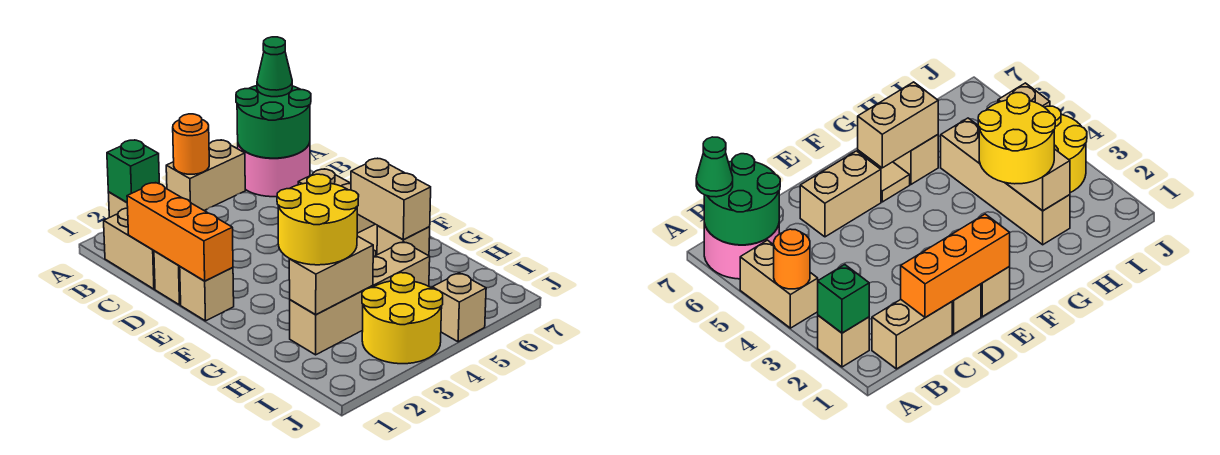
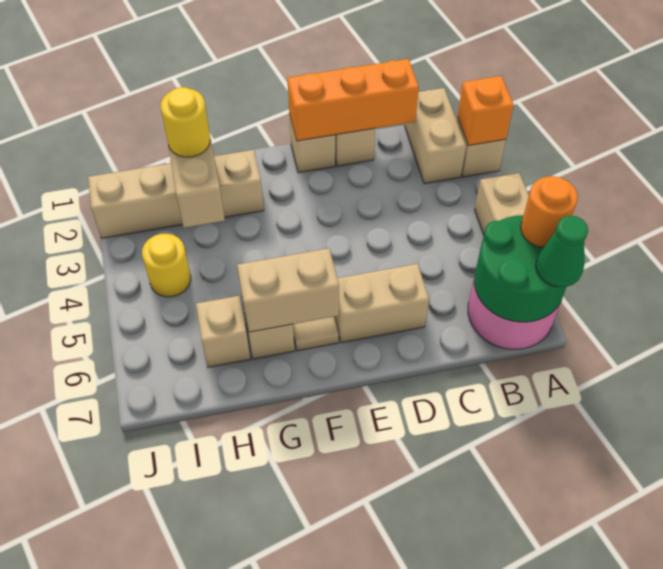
green 1x1 brick [107,140,159,202] -> orange 1x1 brick [457,76,514,146]
orange 1x1 round brick [173,114,209,174] -> orange 1x1 round brick moved to [521,176,578,247]
tan 1x2 brick [104,208,155,289] -> tan 1x2 brick turned to [405,88,466,184]
yellow 2x2 round brick [277,174,359,265] -> yellow 1x1 round brick [160,87,210,157]
tan 1x4 brick [290,242,430,355] -> tan 1x4 brick turned to [88,150,264,238]
yellow 2x2 round brick [362,273,443,364] -> yellow 1x1 round brick [142,234,191,297]
tan 1x1 brick [432,273,486,342] -> tan 1x1 brick moved to [196,296,250,367]

